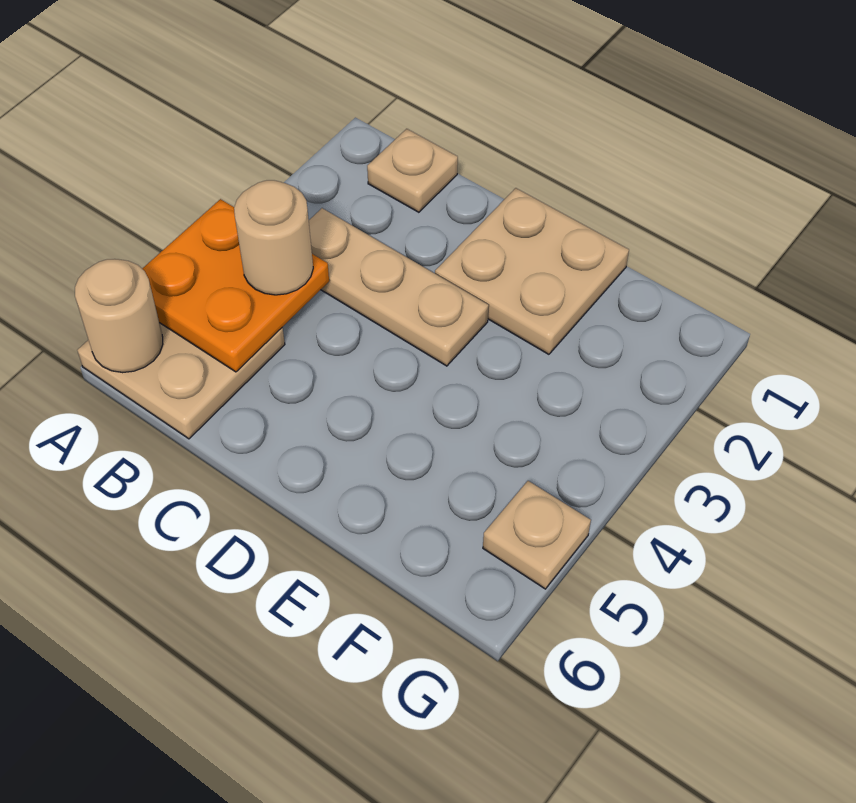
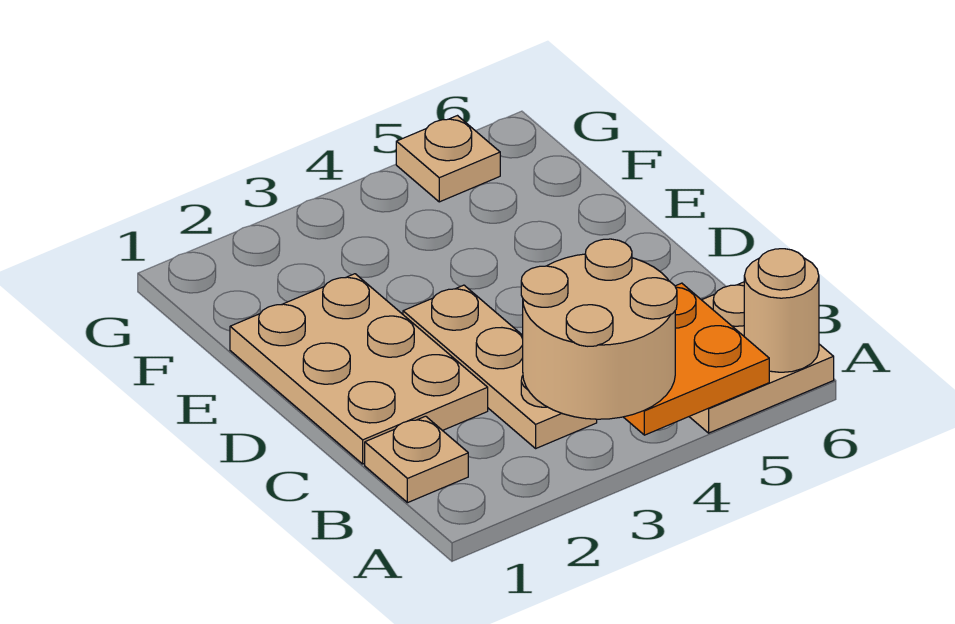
tan 1x1 round brick [234,180,313,295] -> tan 2x2 round brick [521,239,677,419]
tan 2x2 plate [435,188,629,354] -> tan 2x3 plate [230,274,488,464]

